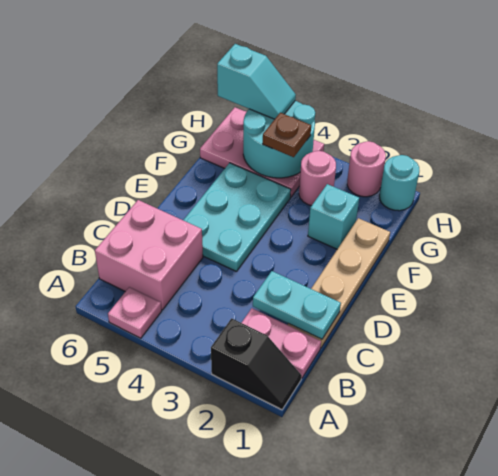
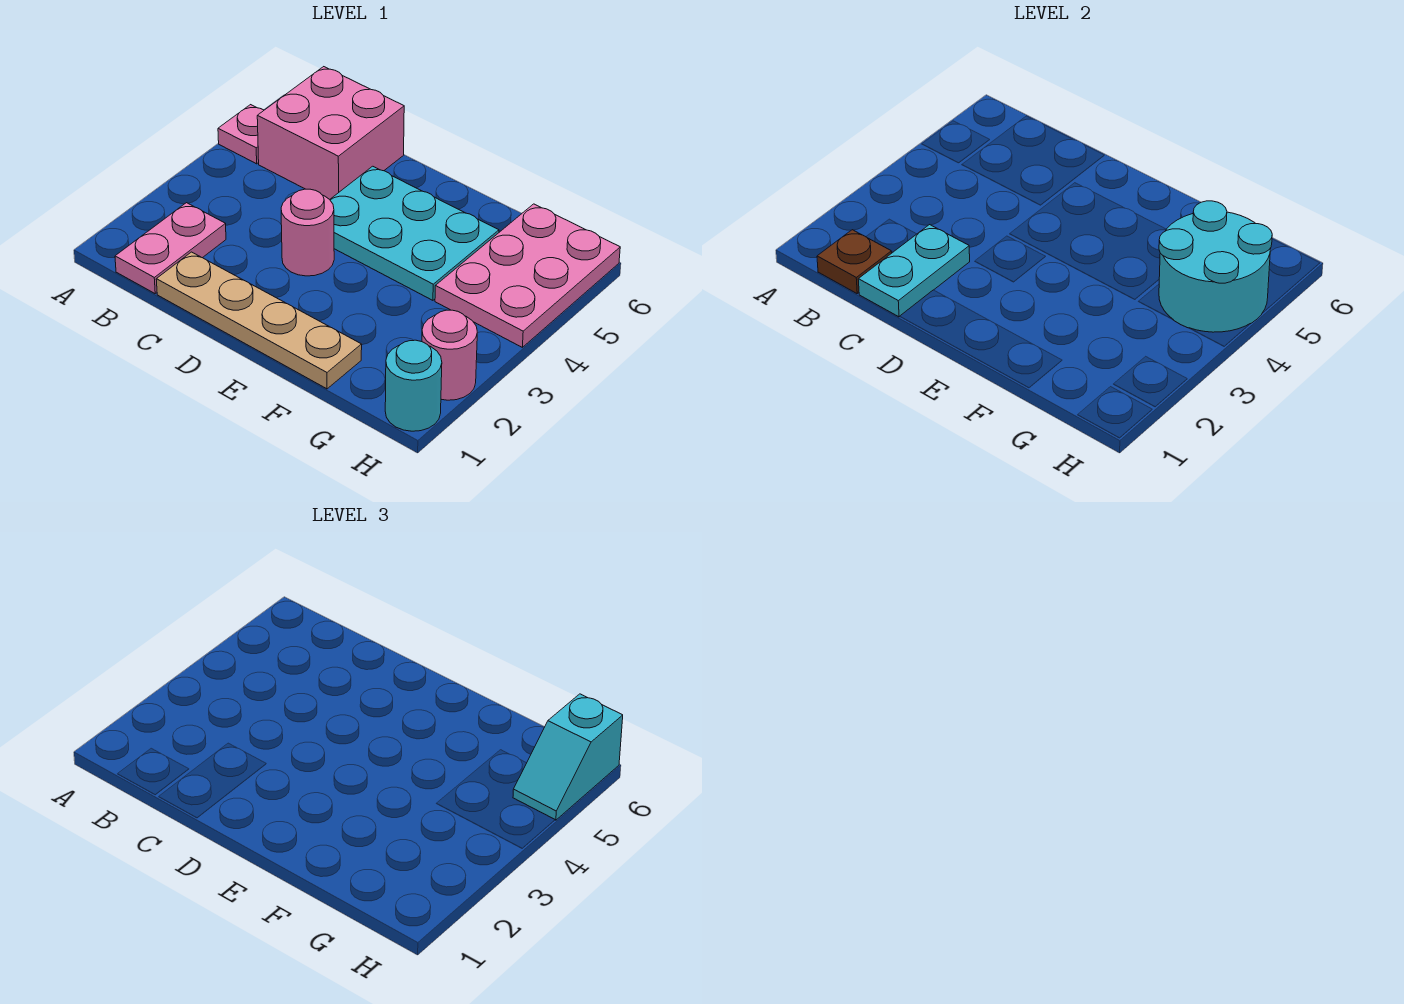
black 1x2 slope [211,318,302,410] -> none
cyan 1x1 brick [308,184,359,249] -> none
pink 1x1 round brick [299,151,336,206] -> pink 1x1 round brick moved to [281,189,334,276]
brown 1x1 plate [263,113,311,157] -> brown 1x1 plate moved to [817,230,892,293]

